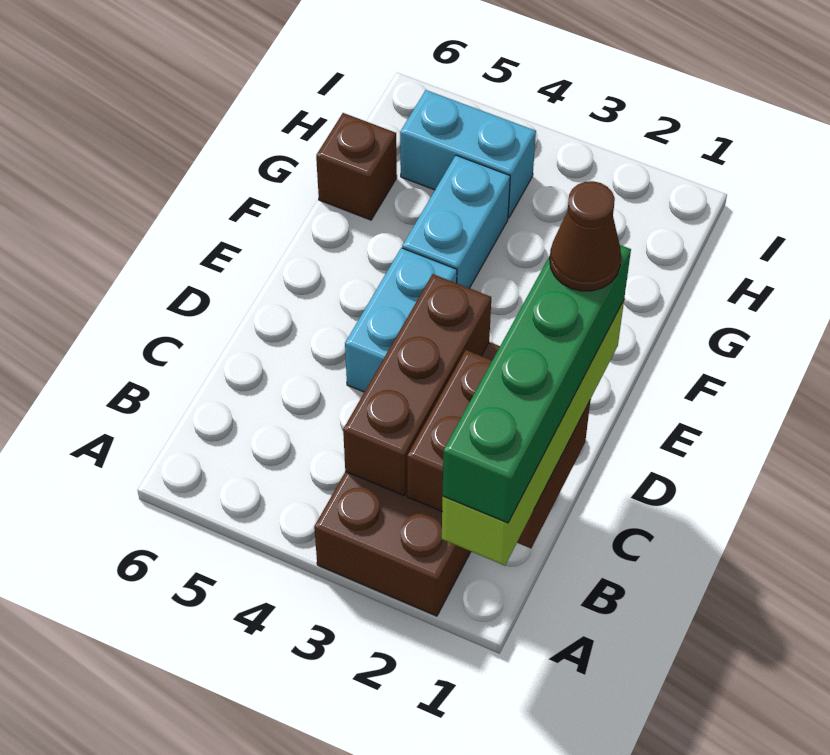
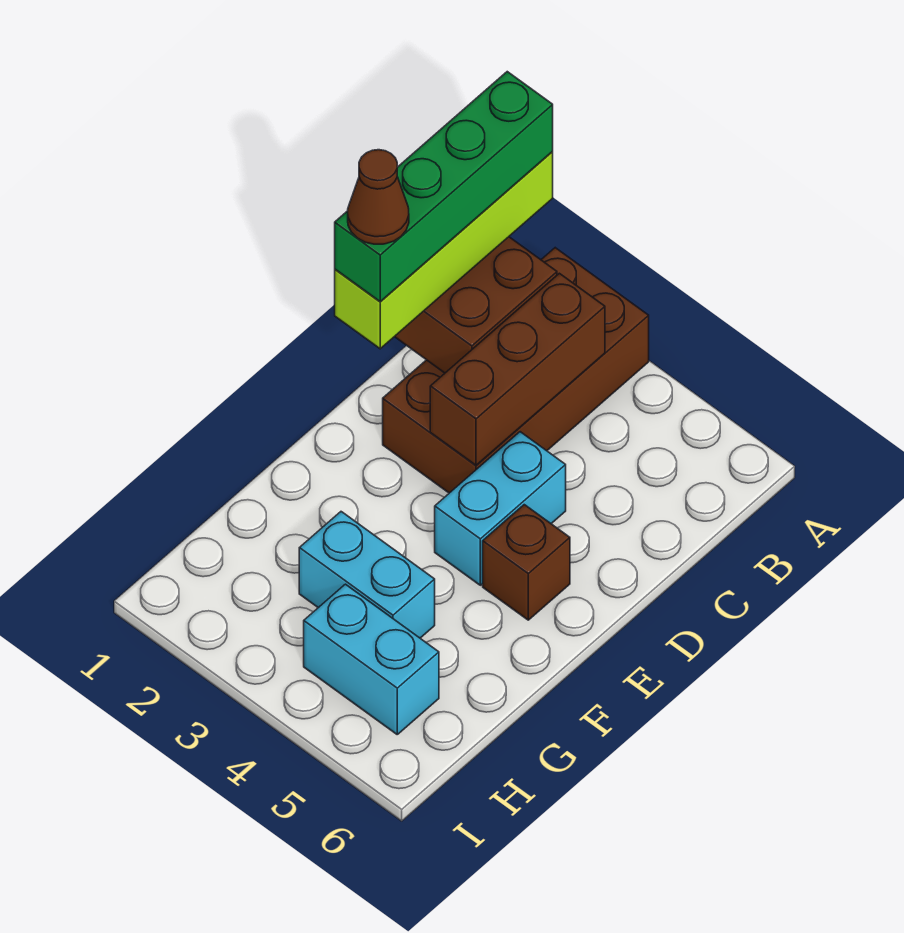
cyan 1x2 brick [402,155,510,288] -> cyan 1x2 brick turned to [299,512,435,638]
brown 1x1 brick [316,113,397,220] -> brown 1x1 brick moved to [483,505,570,620]

